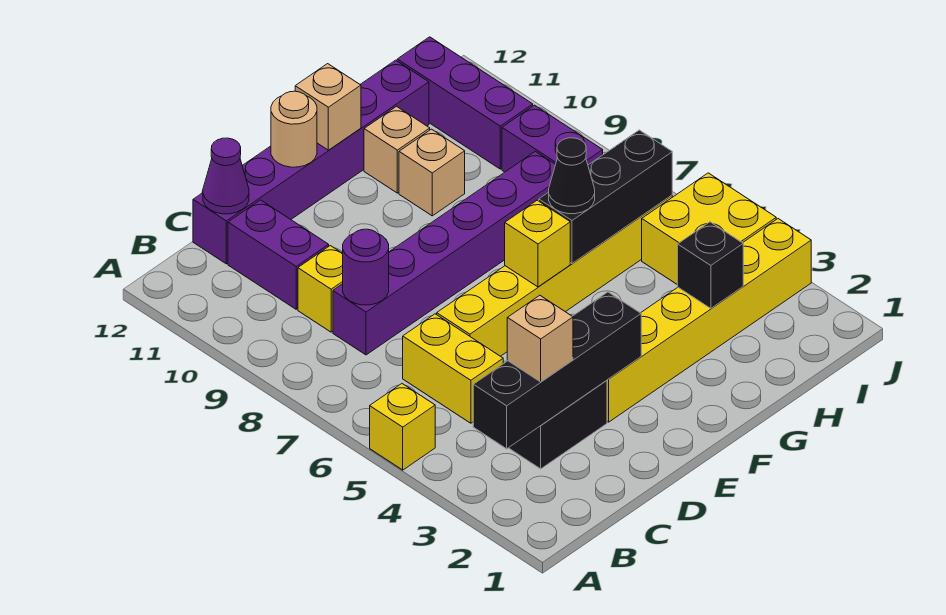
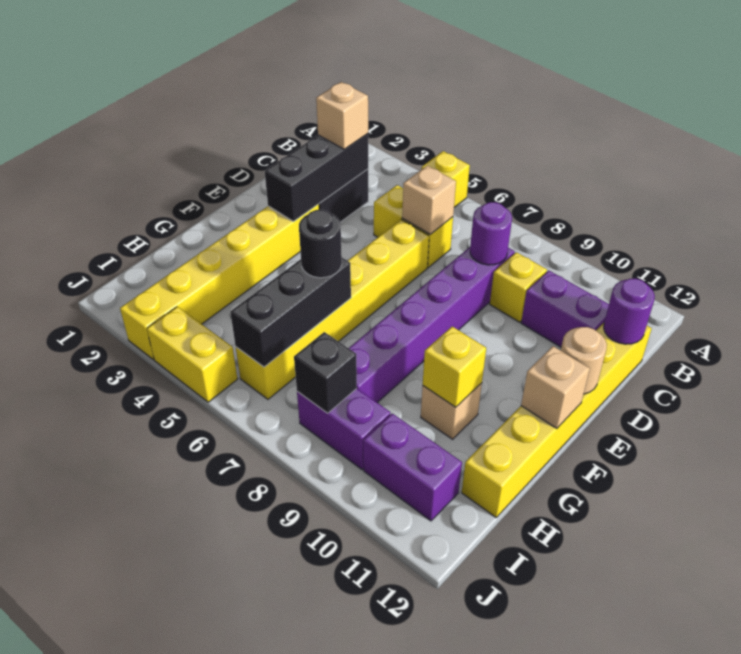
black 1x4 brick [473,292,641,449] -> black 1x3 brick [265,134,368,221]
purple 1x6 brick [193,60,429,264] -> yellow 1x6 brick [462,323,652,517]
purple 1x1 cone [203,138,249,214] -> purple 1x1 round brick [604,278,655,344]
yellow 1x1 brick [505,200,570,287] -> yellow 1x1 brick moved to [423,327,486,407]
black 1x1 cone [549,138,595,214] -> black 1x1 round brick [299,210,342,278]
tan 1x1 brick [364,106,430,193] -> tan 1x1 brick moved to [402,166,456,234]
black 1x1 brick [678,222,743,308] -> black 1x1 brick moved to [294,332,357,413]
yellow 2x2 brick [642,173,776,285] -> yellow 1x2 brick [147,307,238,402]
purple 1x3 brick [397,37,533,169] -> purple 1x2 brick [363,413,462,521]

